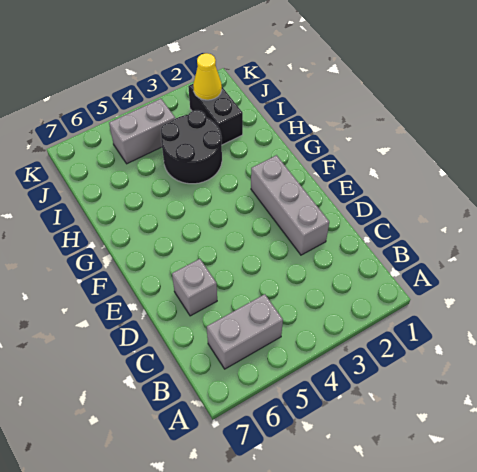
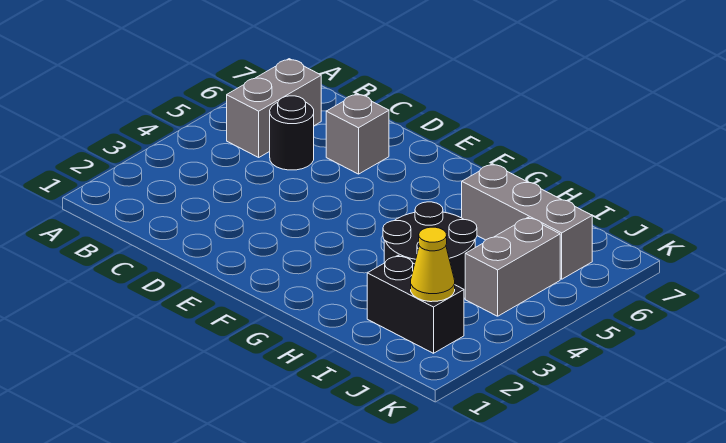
none -> black 1x1 round brick [270,96,314,170]
grey 1x3 brick [251,155,329,255] -> grey 1x3 brick moved to [462,164,592,279]

